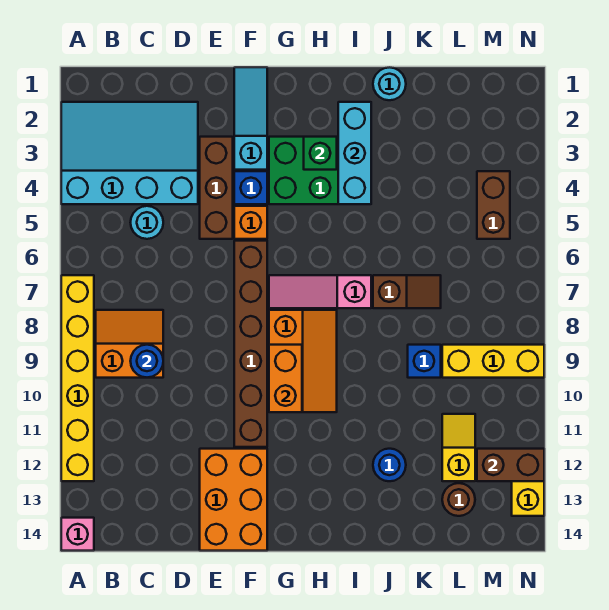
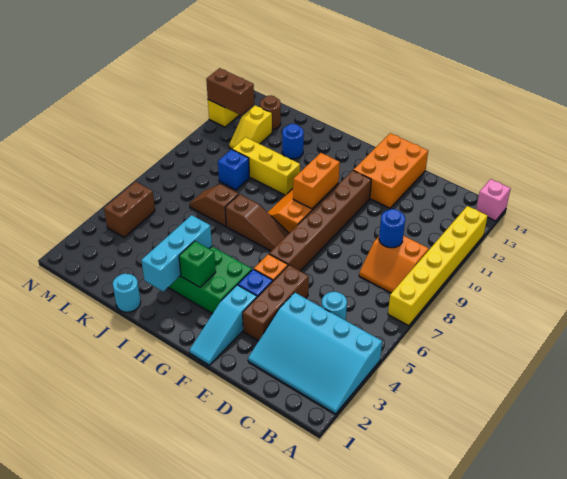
pink 1x3 slope [269,275,371,308] -> brown 1x3 slope [225,194,289,251]
yellow 1x3 brick [442,345,544,378] -> yellow 1x3 brick moved to [232,137,300,195]

